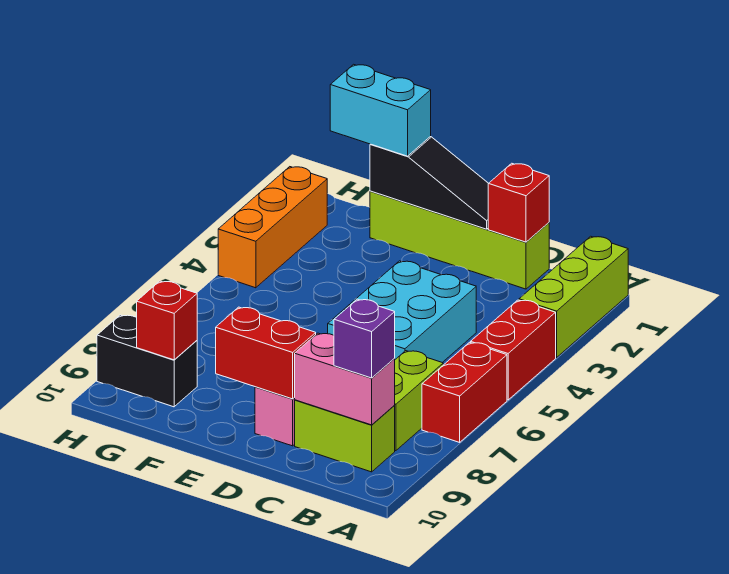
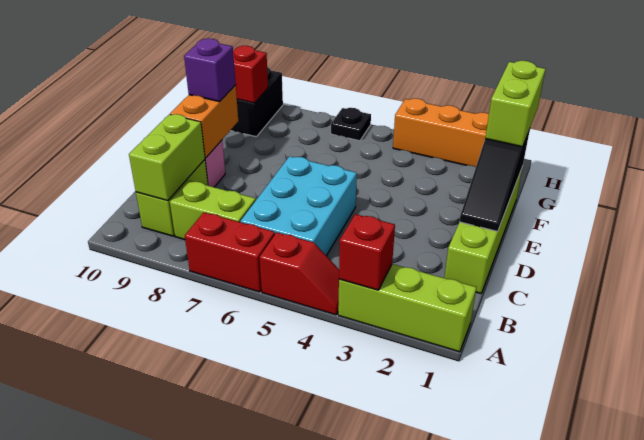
red 1x2 brick [471,300,556,400] -> red 1x2 slope [260,232,339,315]
pink 1x2 brick [295,333,395,425] -> lime 1x2 brick [129,114,205,201]
purple 1x1 brick [334,299,395,378] -> purple 1x1 brick moved to [184,38,236,102]
red 1x1 brick [488,163,549,242] -> red 1x1 brick moved to [339,214,395,290]
cyan 2x3 brick [328,261,476,363] -> cyan 2x3 brick turned to [240,156,357,256]
red 1x2 brick [216,307,316,399] -> orange 1x2 brick [170,85,238,158]
cyan 1x2 brick [330,64,431,156] -> lime 1x2 brick [485,61,545,147]
none -> black 1x1 plate [331,108,371,141]

